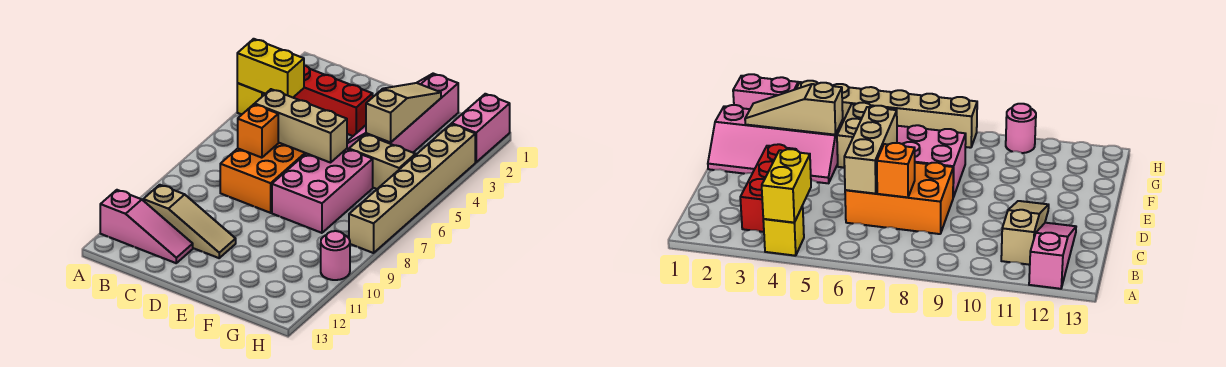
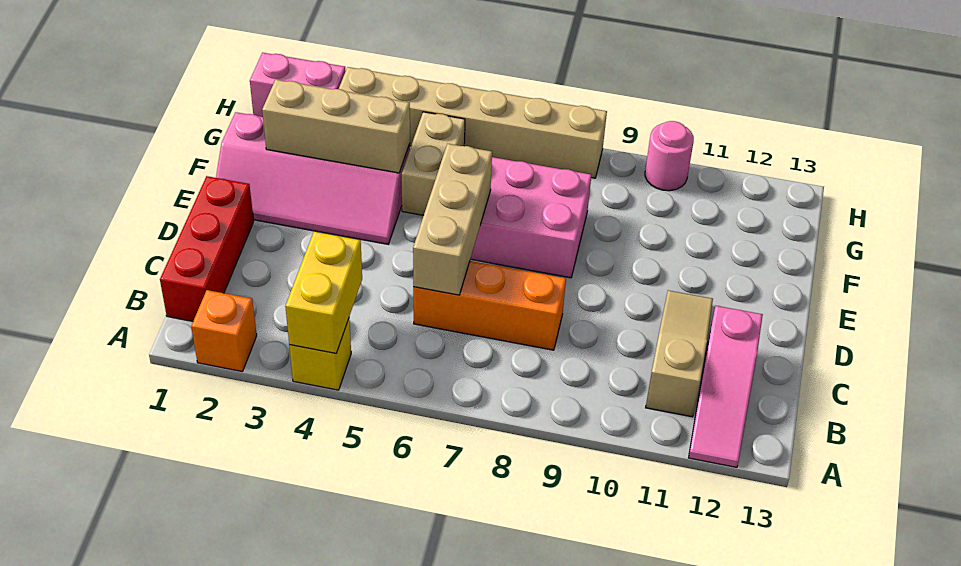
pink 1x3 slope [100,190,193,263] -> pink 1x3 slope turned to [689,306,763,467]
red 1x3 brick [293,66,373,136] -> red 1x3 brick moved to [160,176,254,321]
orange 2x3 brick [220,142,306,213] -> orange 1x3 brick [413,261,566,350]
orange 1x1 brick [238,104,278,158] -> orange 1x1 brick moved to [191,290,257,372]
tan 1x3 slope [366,83,441,143] -> tan 1x3 brick [262,80,410,173]

